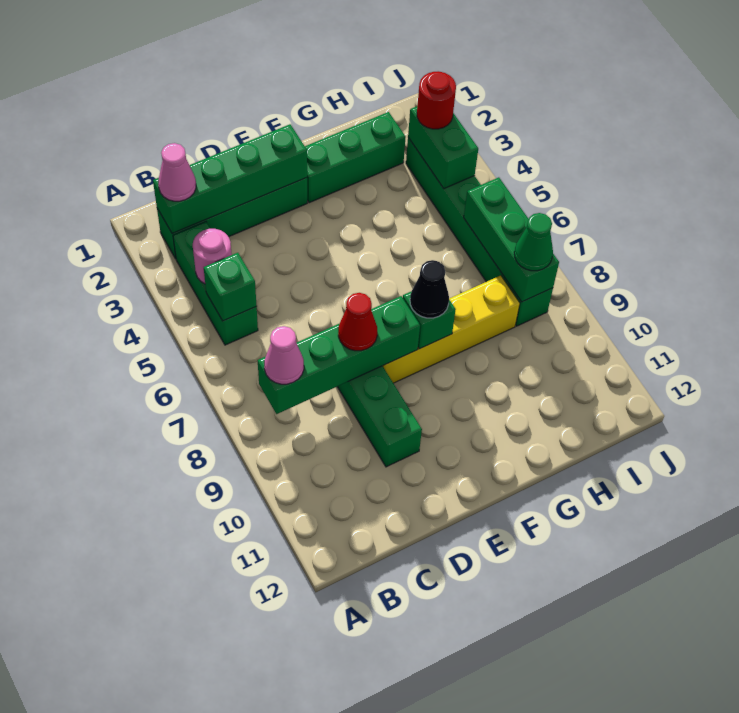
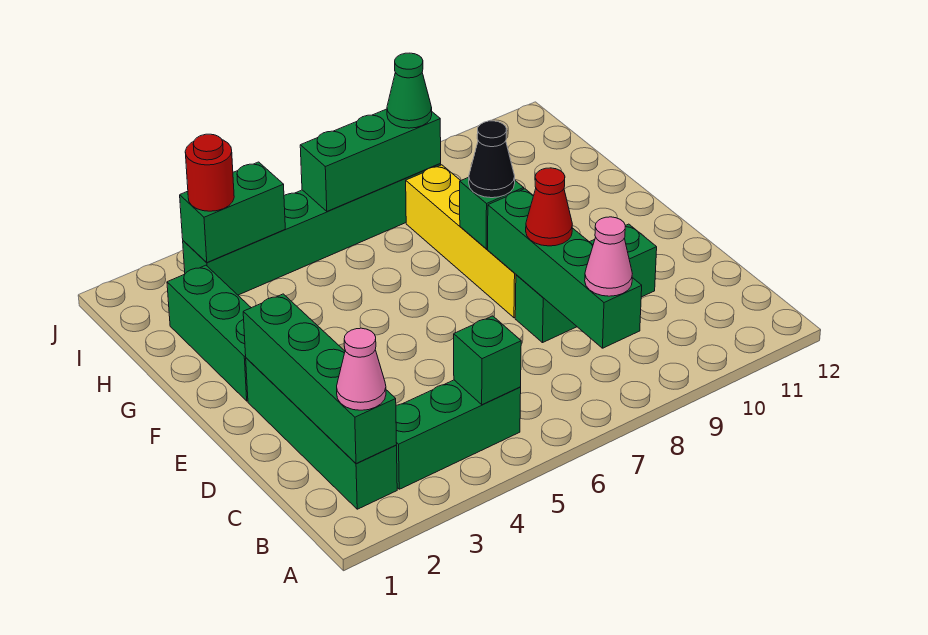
pink 1x1 round brick [193,229,232,284] -> none

